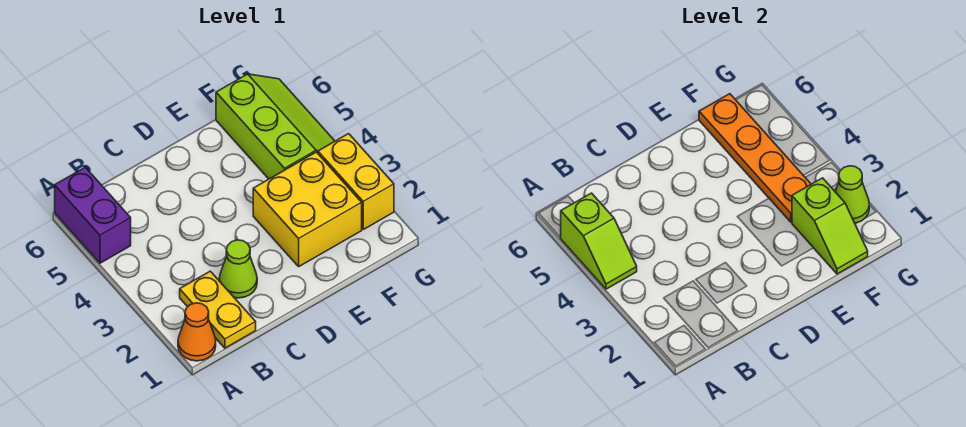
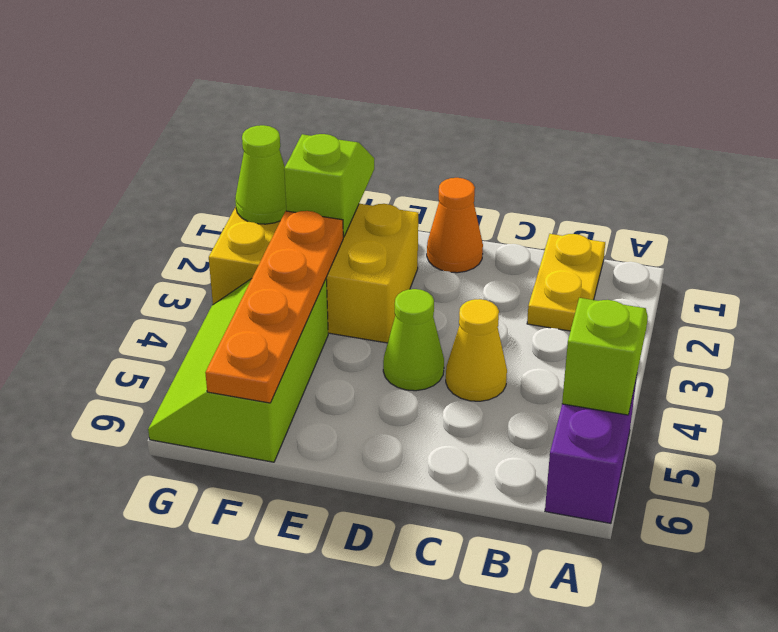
orange 1x1 cone [178,303,216,361] -> orange 1x1 cone moved to [427,178,483,273]
lime 1x1 cone [219,240,257,298] -> lime 1x1 cone moved to [383,289,444,391]
none -> yellow 1x1 cone [446,299,507,401]

